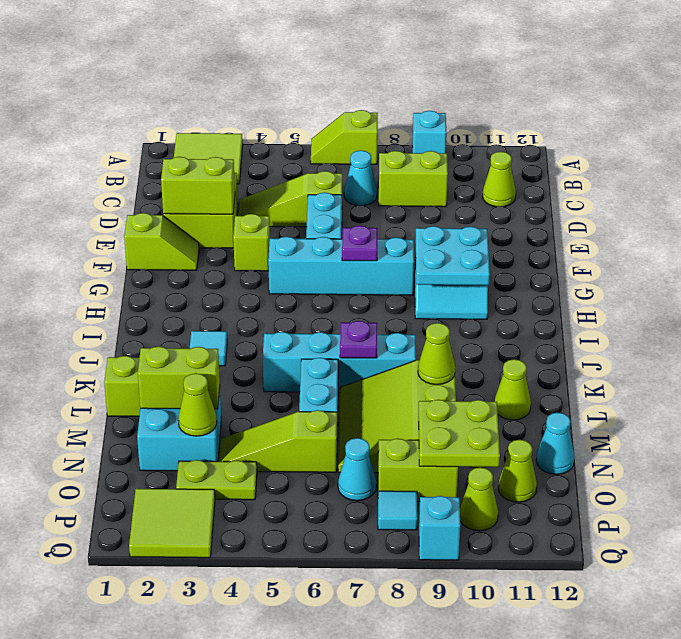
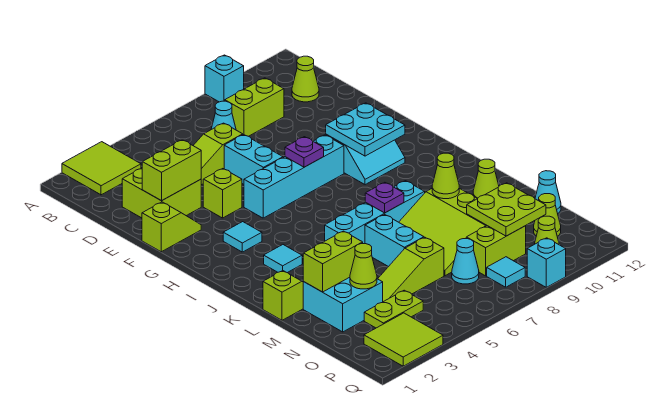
lime 1x2 slope [311,110,378,164] -> none
none -> cyan 1x1 tile [223,222,262,252]

